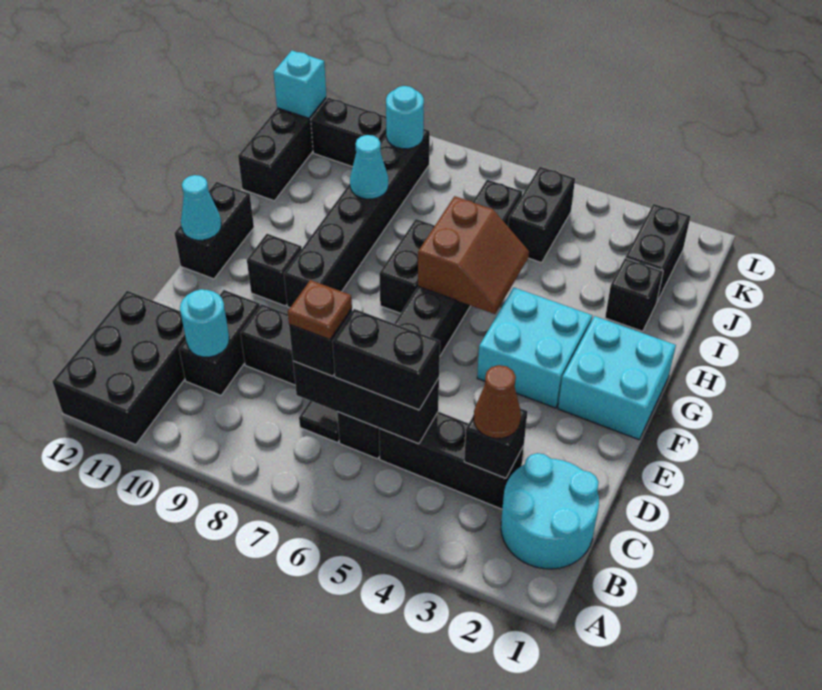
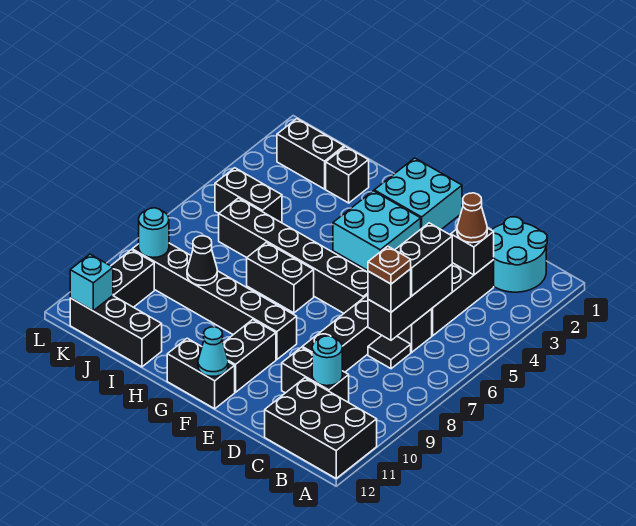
black 1x1 brick [247,234,302,306] -> black 1x2 brick [223,320,276,392]
brown 2x2 slope [418,196,529,314] -> none
cyan 1x1 cone [350,135,388,199] -> black 1x1 cone [187,236,217,285]

